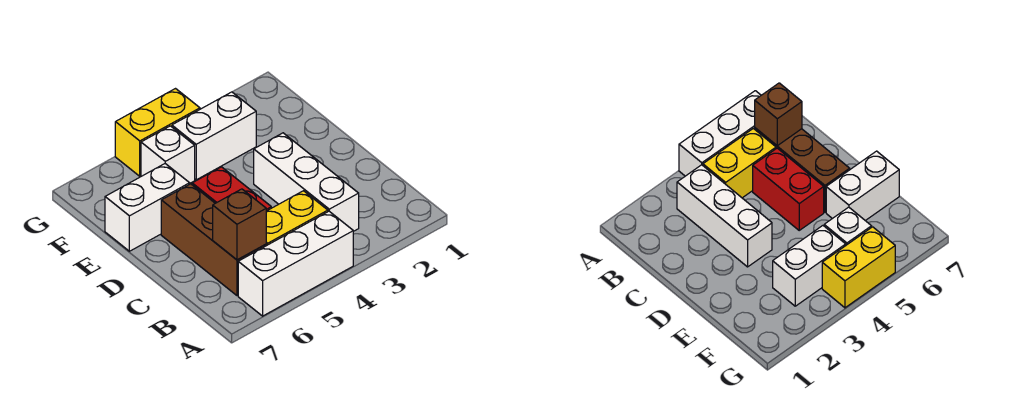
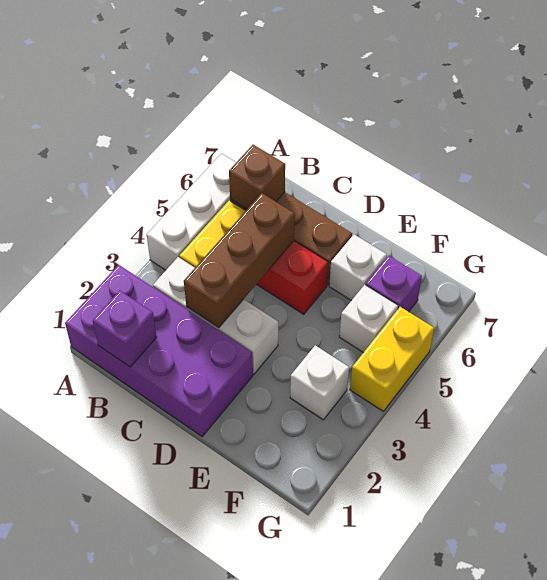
none -> purple 2x4 brick [65,265,253,436]
none -> purple 1x1 brick [93,291,157,367]
none -> brown 1x3 brick [184,193,295,328]
white 1x2 brick [105,164,190,251] -> white 1x1 brick [329,235,387,301]
white 1x2 brick [172,92,256,180] -> white 1x1 brick [290,345,349,420]
none -> purple 1x1 brick [366,255,422,312]

